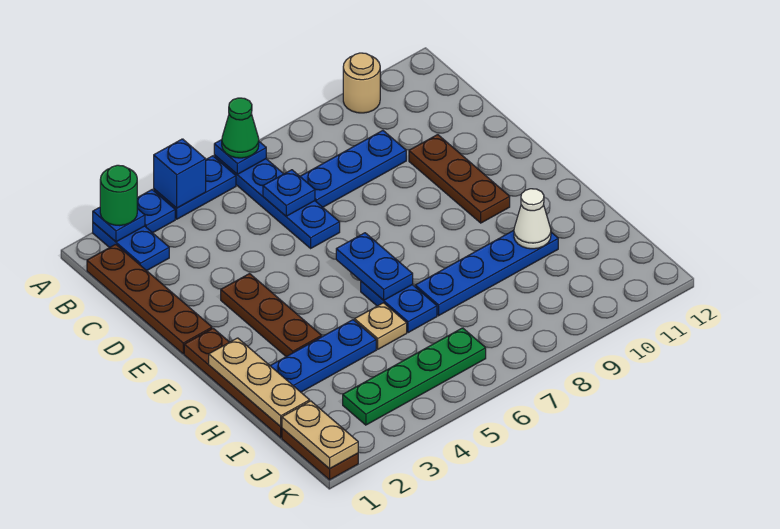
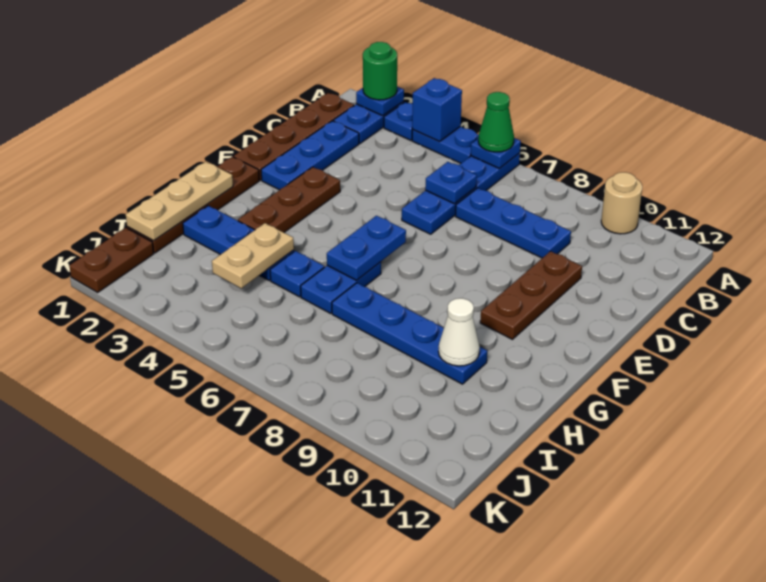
none -> blue 1x3 plate [261,121,359,190]
tan 1x1 plate [355,303,407,349] -> blue 1x1 plate [270,251,324,297]
tan 1x2 plate [282,401,358,469] -> tan 1x2 plate moved to [212,223,294,288]
green 1x4 plate [343,328,486,425] -> none

